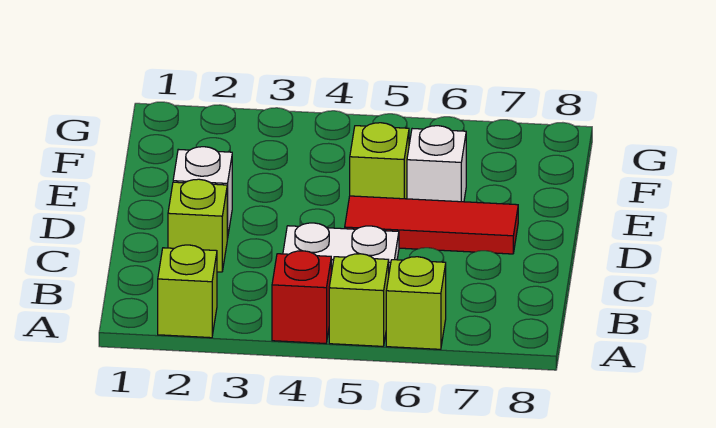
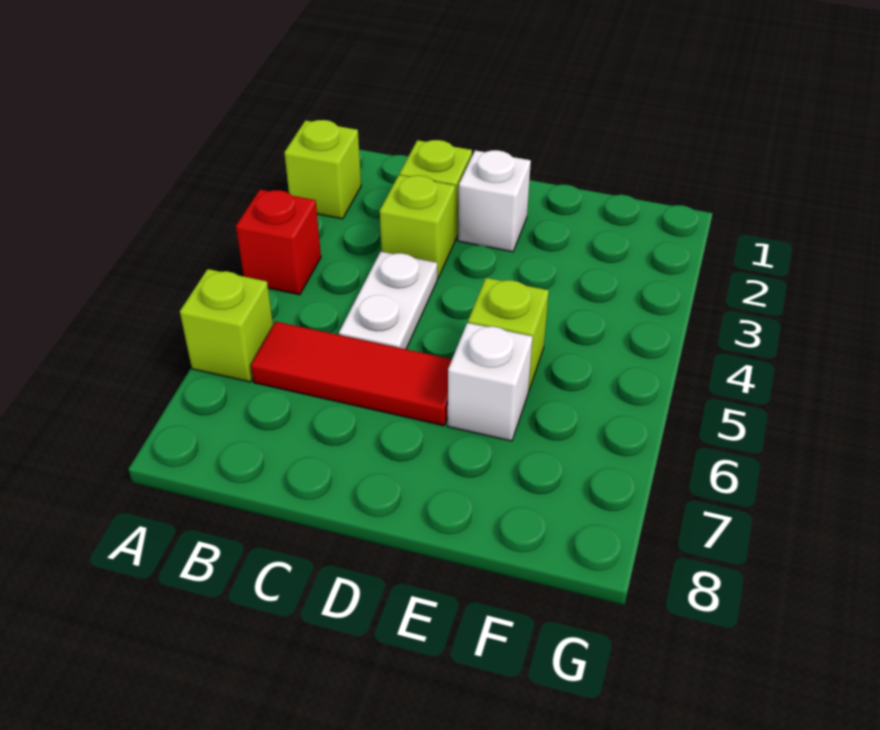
lime 1x1 brick [329,254,389,346] -> lime 1x1 brick moved to [380,175,455,279]
red 1x3 tile [345,196,518,254] -> red 1x3 tile turned to [251,322,452,426]

